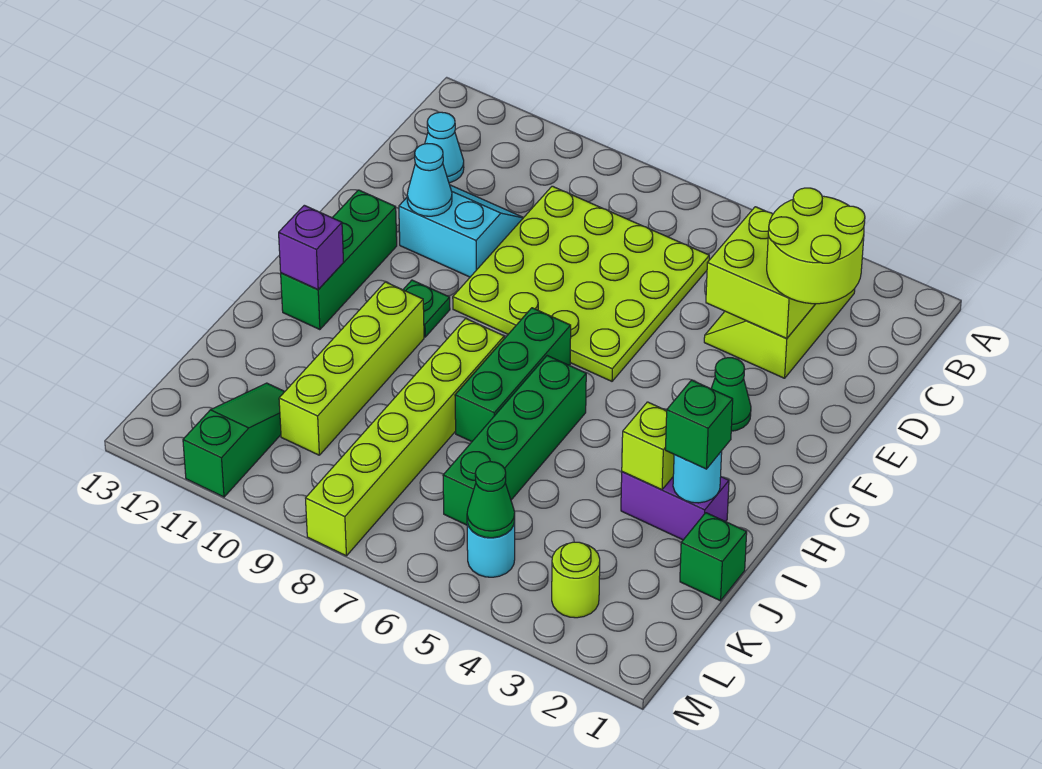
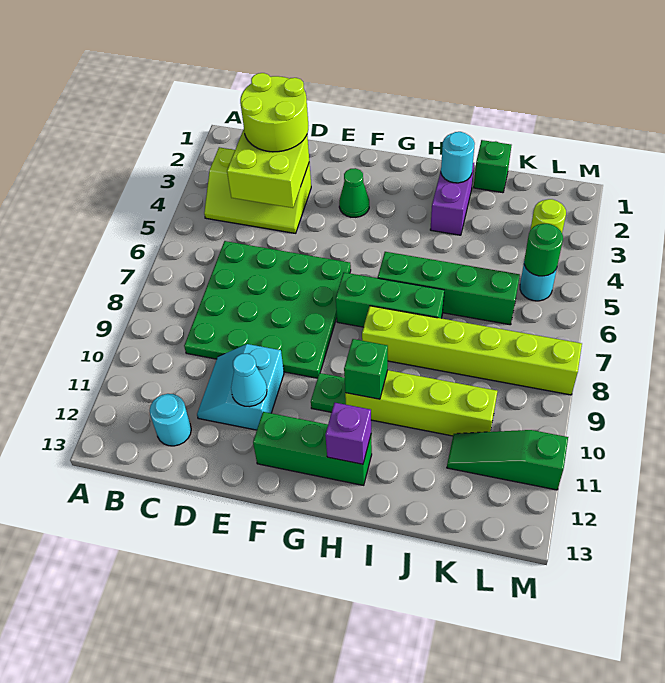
lime 4x4 plate [453,186,709,381] -> green 4x4 plate [184,241,351,378]
cyan 1x1 cone [425,112,464,183] -> cyan 1x1 round brick [150,394,191,446]
green 1x1 brick [665,380,733,469] -> green 1x1 brick moved to [344,339,388,399]
lime 1x1 brick [622,402,674,490] -> none
green 1x1 cone [467,462,515,538] -> green 1x1 round brick [524,224,563,276]

